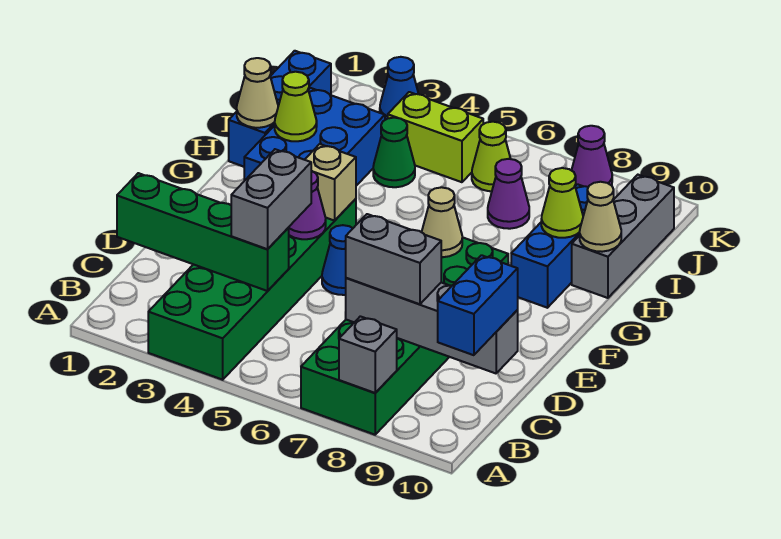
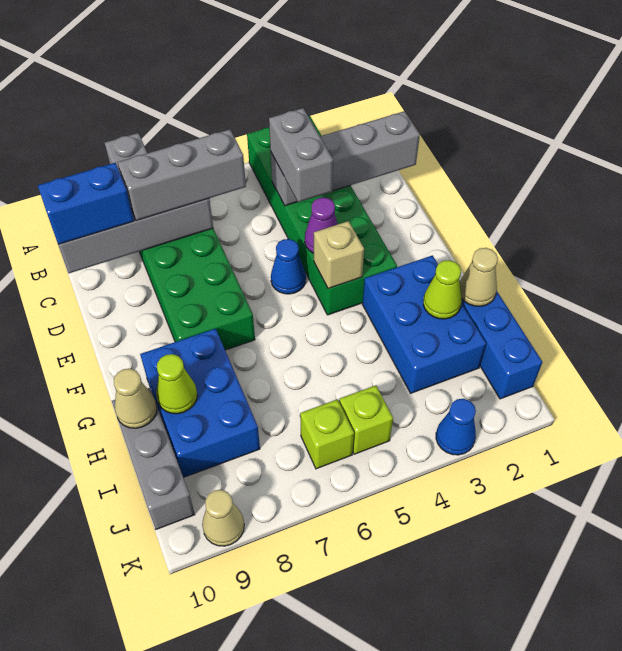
blue 1x2 brick [438,255,518,355] -> blue 1x2 brick turned to [38,163,134,244]
green 1x4 brick [117,173,289,291] -> grey 1x4 brick [271,111,420,206]
grey 1x2 brick [346,214,441,304] -> grey 1x3 brick [118,129,246,221]
tan 1x1 cone [422,187,462,257] -> tan 1x1 cone moved to [202,490,244,546]
blue 1x3 brick [511,184,614,308] -> blue 2x3 brick [140,329,260,478]
green 1x1 cone [373,118,415,187] -> none
purple 1x1 cone [488,159,529,229] -> none
lime 1x2 brick [388,92,483,182] -> lime 1x1 brick [339,385,393,454]
lime 1x1 cone [472,122,511,191] -> lime 1x1 brick [300,399,354,469]
purple 1x1 cone [572,126,612,187] -> none

